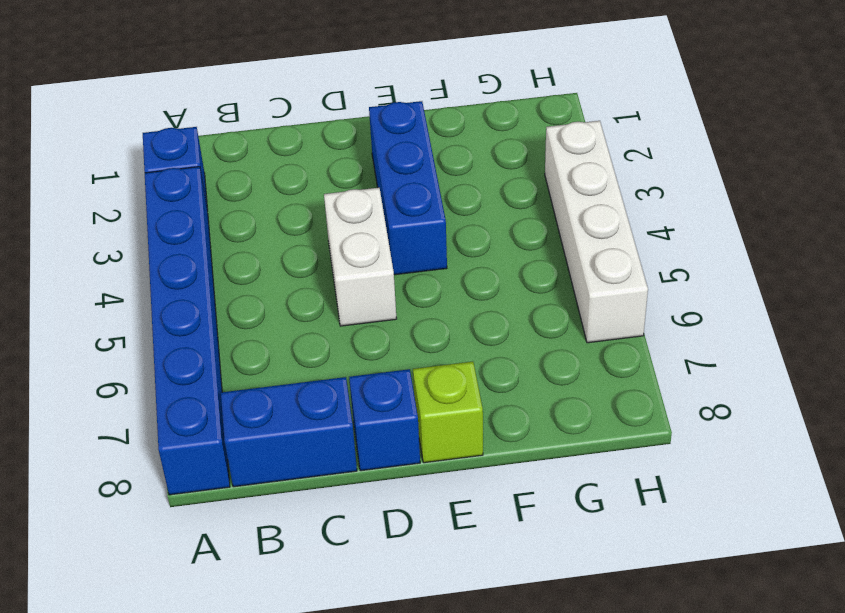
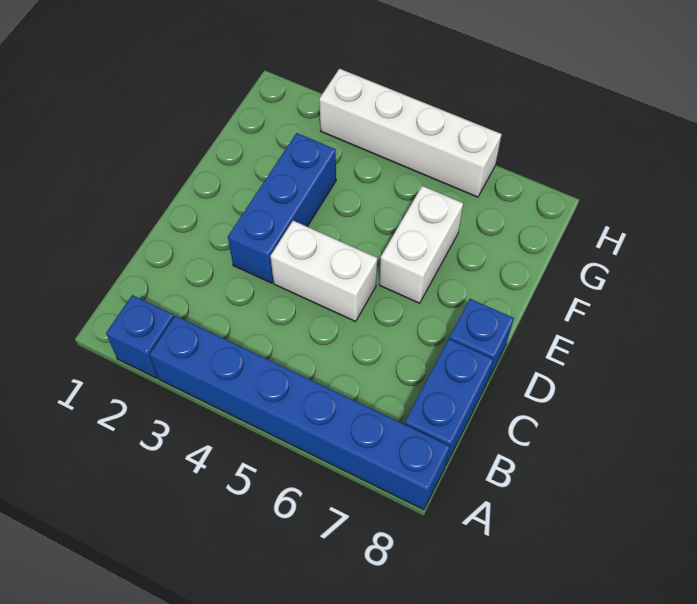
blue 1x3 brick [369,101,447,275] -> blue 1x3 brick turned to [228,133,336,283]
none -> white 1x2 brick [379,186,463,303]
lime 1x1 brick [413,362,483,463] -> none

